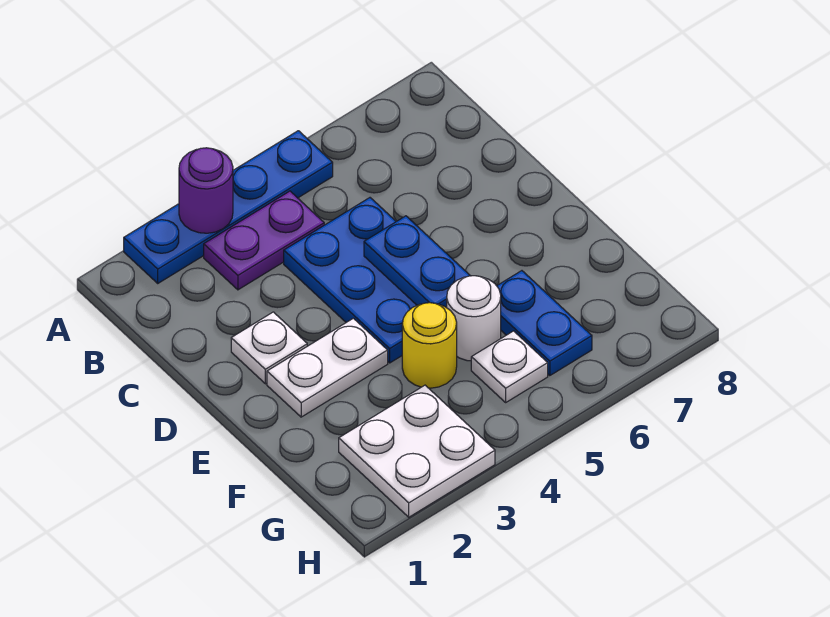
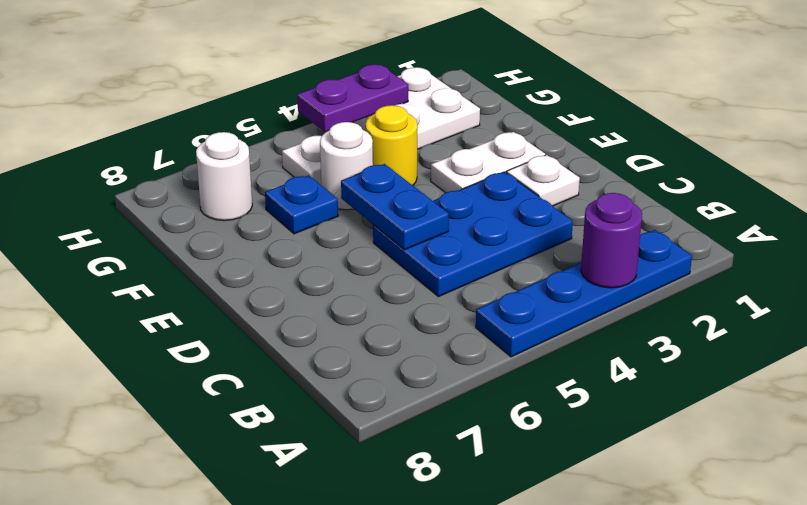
purple 1x2 plate [204,191,324,290] -> purple 1x2 plate moved to [297,64,408,132]
blue 2x3 plate [284,198,417,363] -> blue 2x3 plate turned to [373,172,573,297]
blue 1x2 plate [497,271,592,376] -> blue 1x1 plate [265,175,338,234]
none -> white 1x1 round brick [196,132,252,221]

